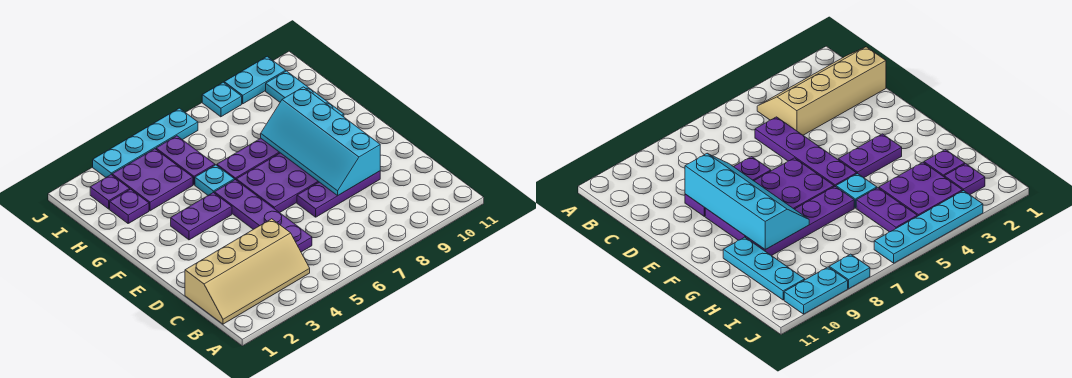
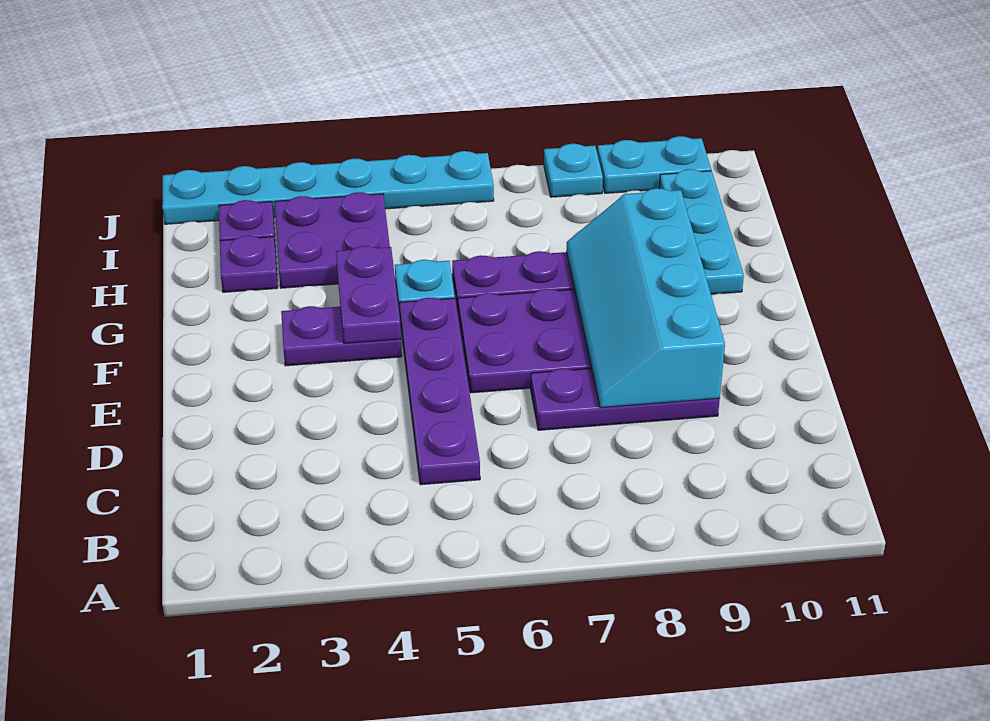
tan 2x4 slope [185,219,310,324] -> none
purple 1x2 plate [156,136,215,185] -> purple 1x2 plate moved to [336,246,401,344]
cyan 1x4 plate [93,108,198,177] -> cyan 1x6 plate [162,151,494,224]

